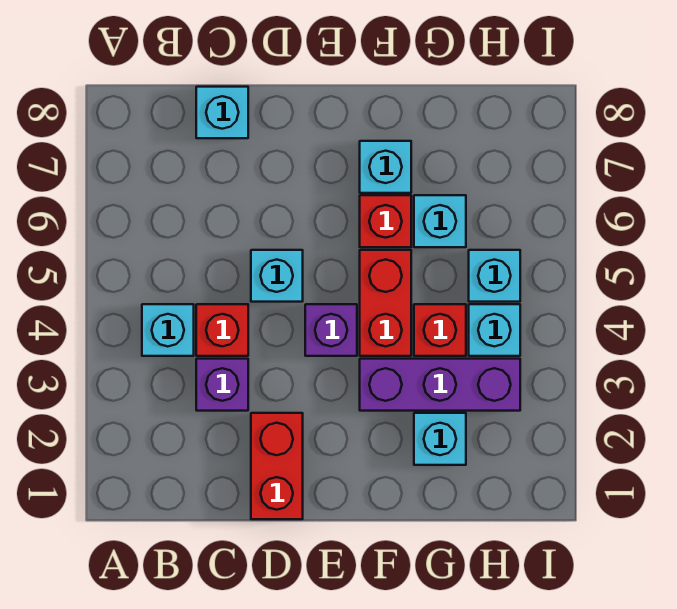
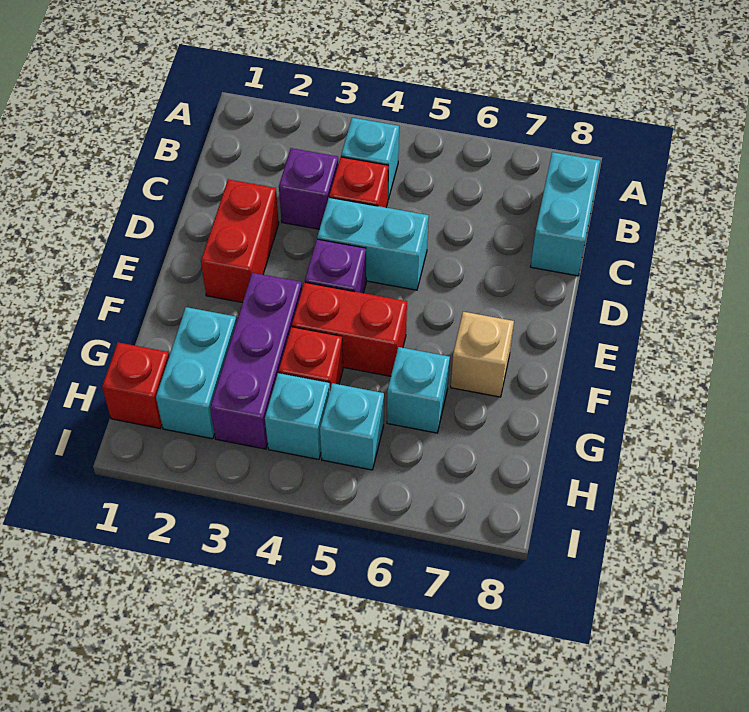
cyan 1x1 brick [196,87,248,138] -> cyan 1x2 brick [530,152,600,276]
red 1x2 brick [251,413,303,519] -> red 1x2 brick turned to [201,179,279,303]
cyan 1x1 brick [251,250,303,302] -> cyan 1x2 brick [317,197,429,290]
red 1x1 brick [360,195,411,247] -> red 1x1 brick moved to [102,342,169,428]
cyan 1x1 brick [360,141,411,193] -> tan 1x1 brick [451,312,514,397]
cyan 1x1 brick [414,413,466,465] -> cyan 1x2 brick [156,307,237,439]

